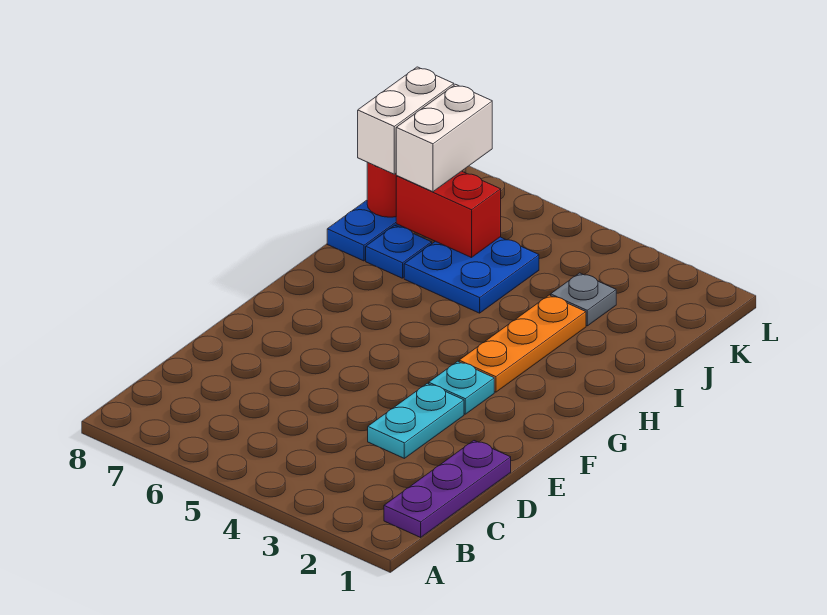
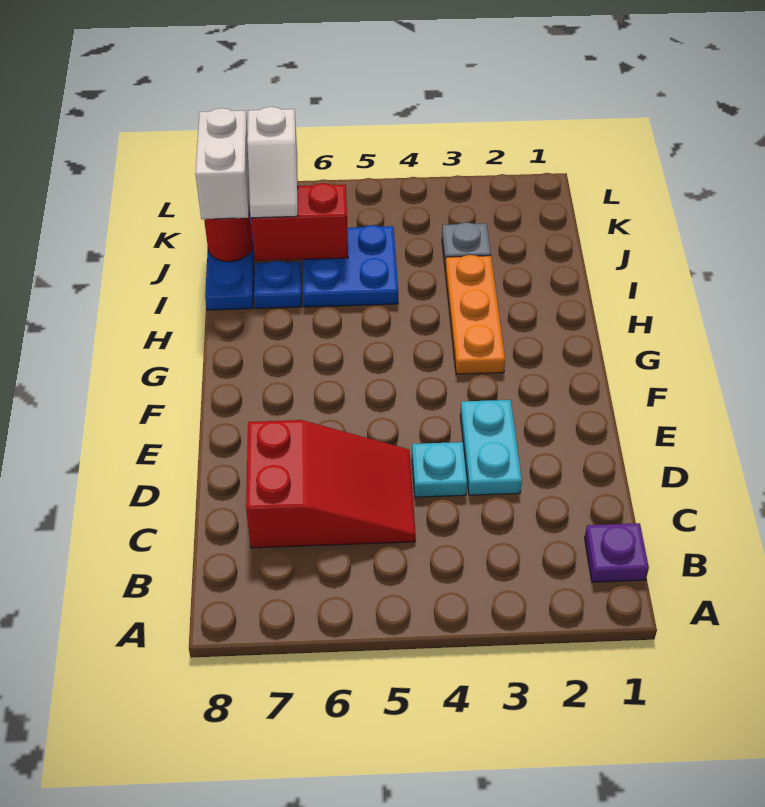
purple 1x3 plate [384,441,511,537] -> purple 1x1 plate [585,523,649,582]
none -> red 2x3 slope [246,420,416,548]
cyan 1x1 plate [429,361,494,414] -> cyan 1x1 plate moved to [412,442,467,497]
white 1x2 brick [396,84,492,192] -> white 1x2 slope [247,107,298,218]

